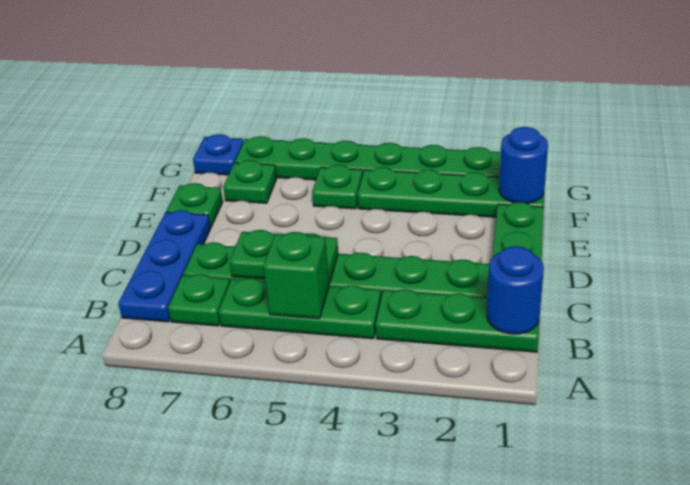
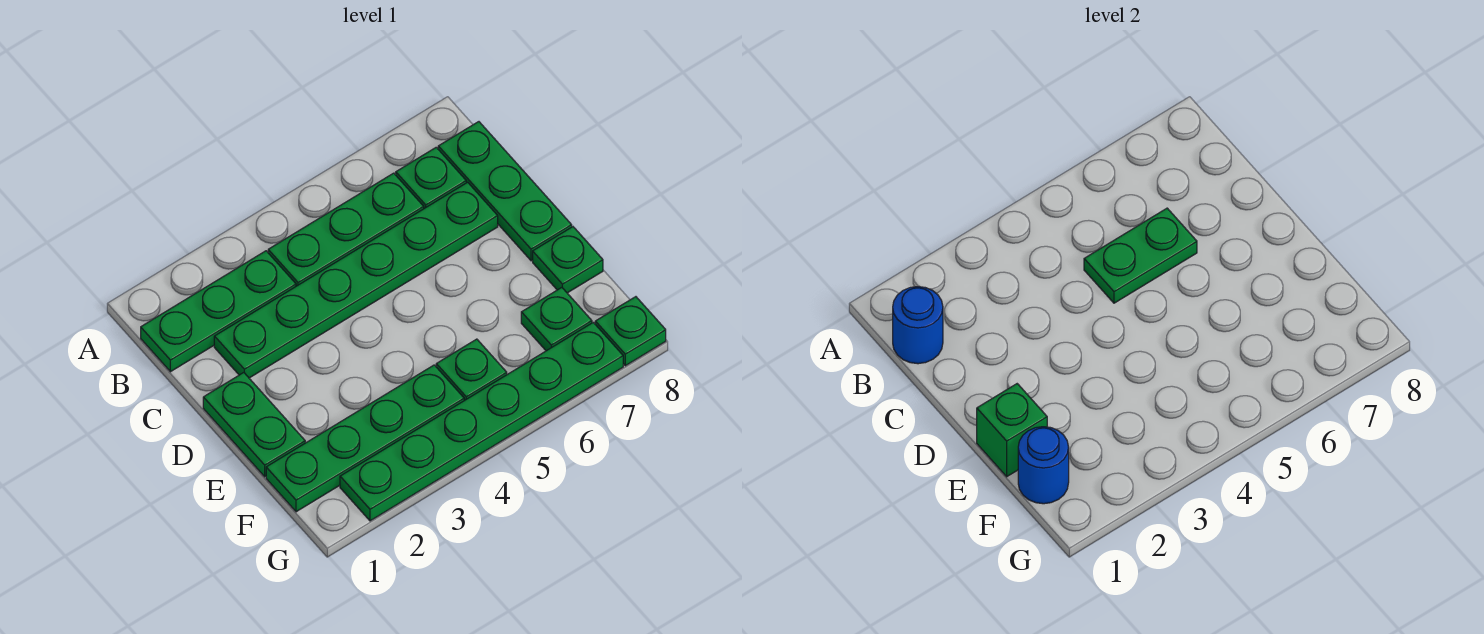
green 1x1 brick [263,232,329,319] -> green 1x1 brick moved to [977,384,1047,477]
blue 1x3 plate [118,210,210,322] -> green 1x3 plate [438,122,572,261]
blue 1x1 plate [193,134,244,175] -> green 1x1 plate [595,297,666,366]

